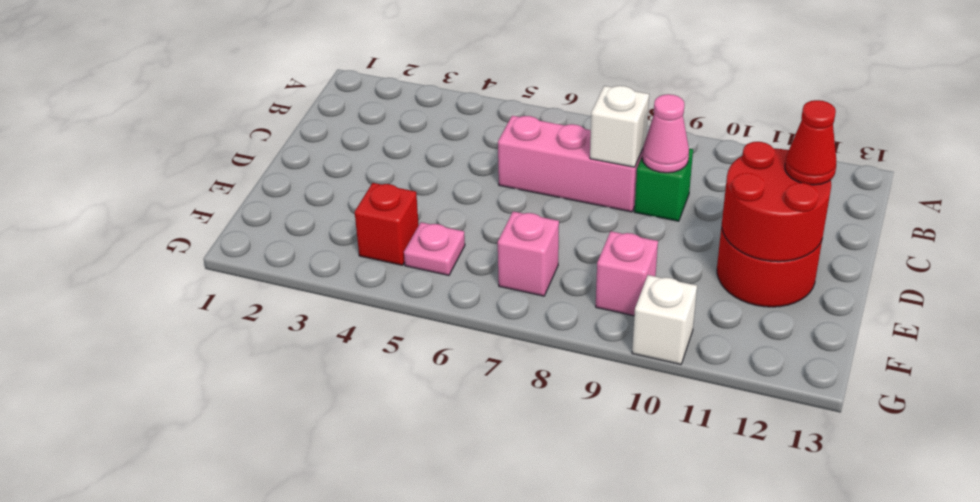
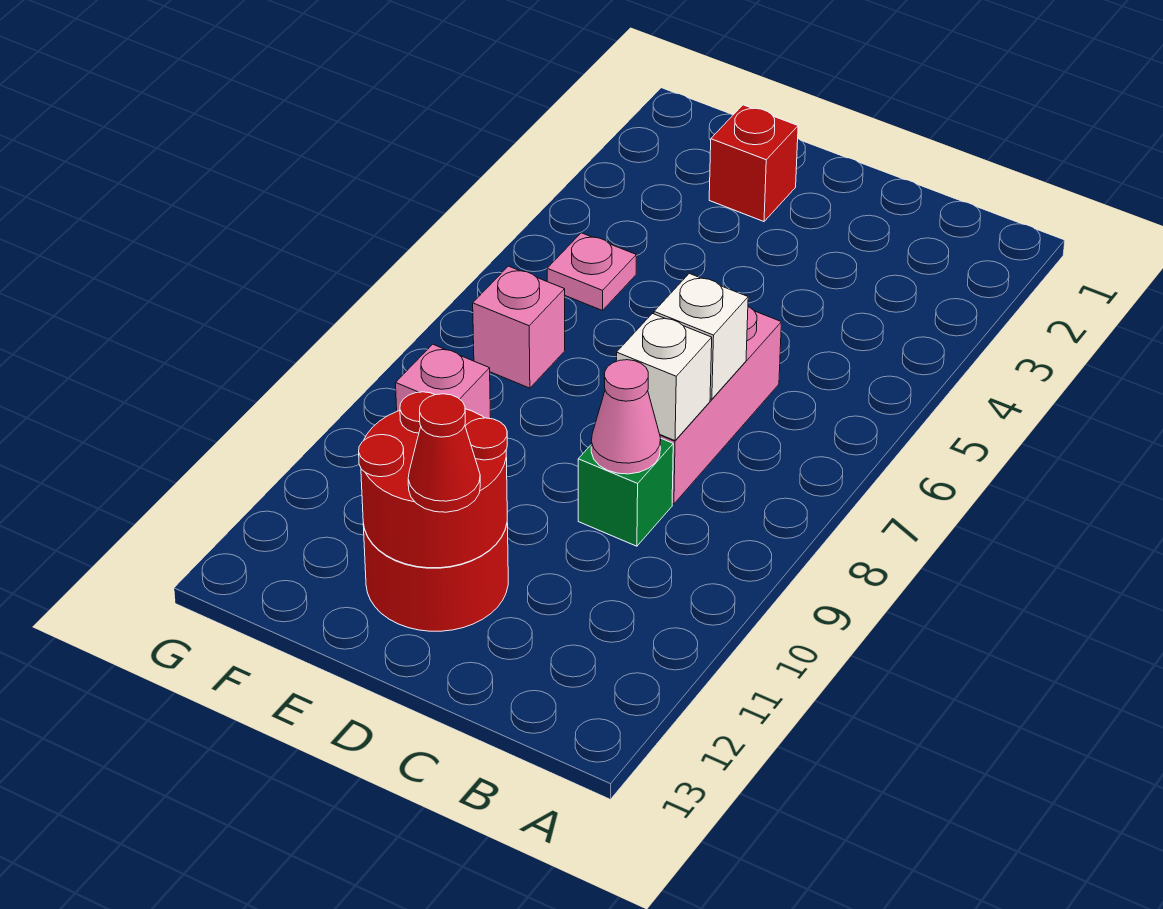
red 1x1 brick [355,183,419,265] -> red 1x1 brick moved to [709,105,798,221]
white 1x1 brick [632,275,697,364] -> white 1x1 brick moved to [654,274,748,399]

